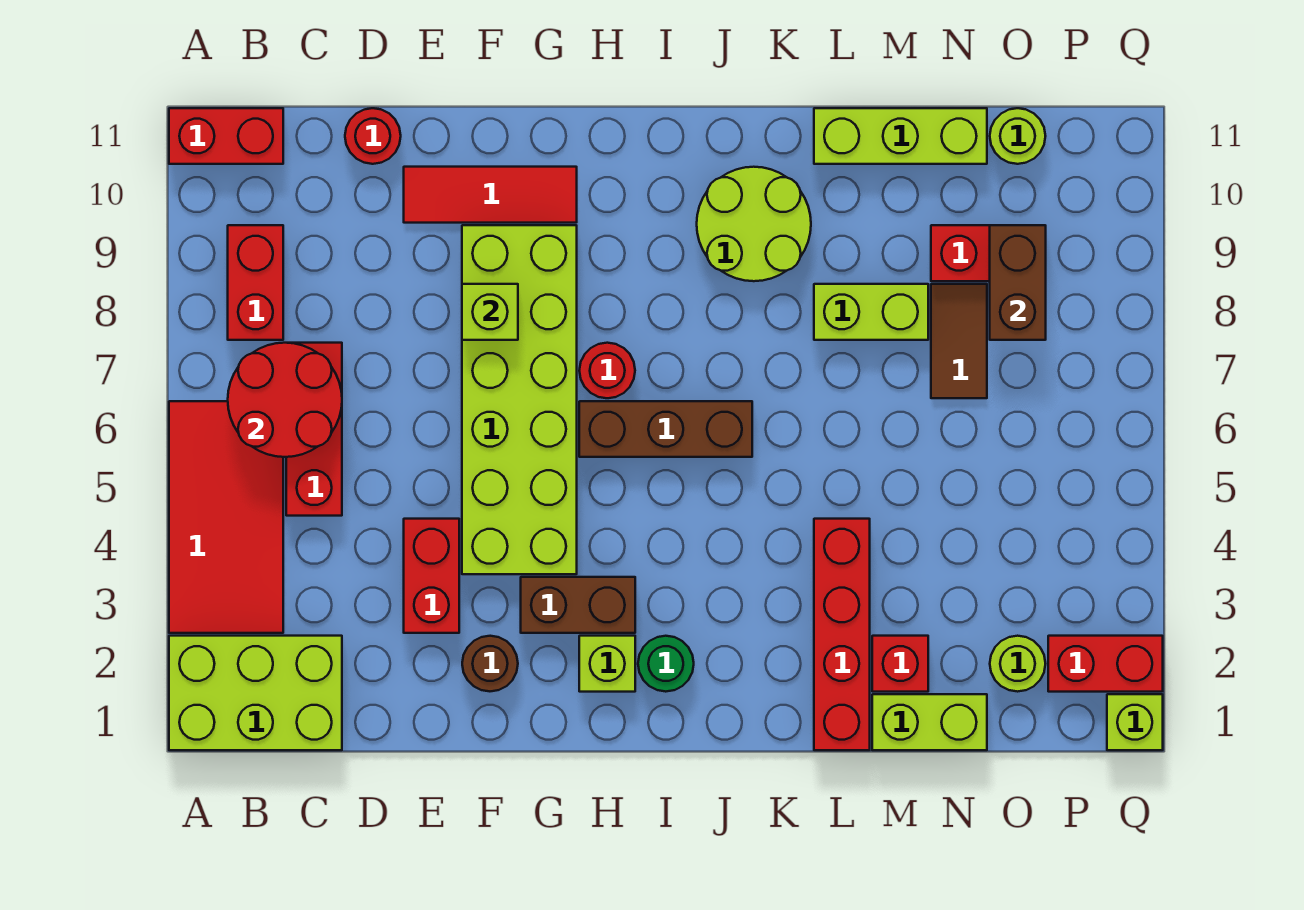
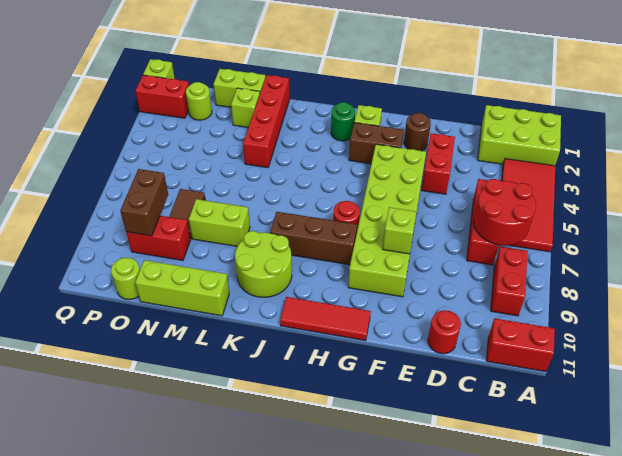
red 1x3 tile [404,167,577,223] -> red 1x3 tile moved to [280,297,371,341]
brown 1x3 brick [579,401,752,457] -> brown 1x3 brick moved to [270,212,357,265]
red 1x1 brick [872,636,928,692] -> lime 1x1 brick [231,88,260,127]

